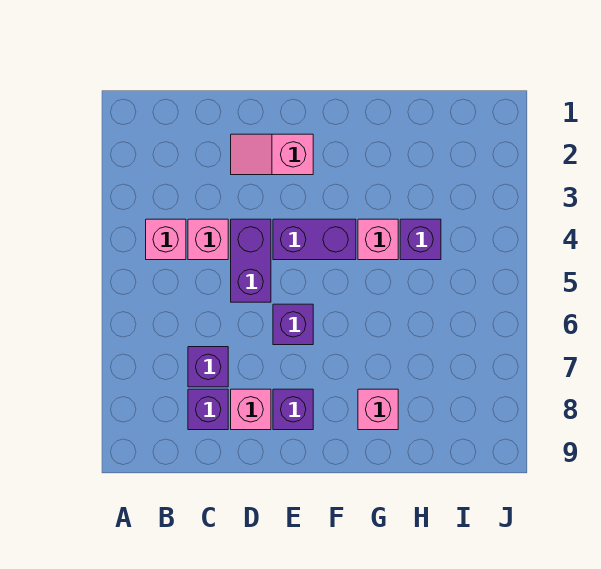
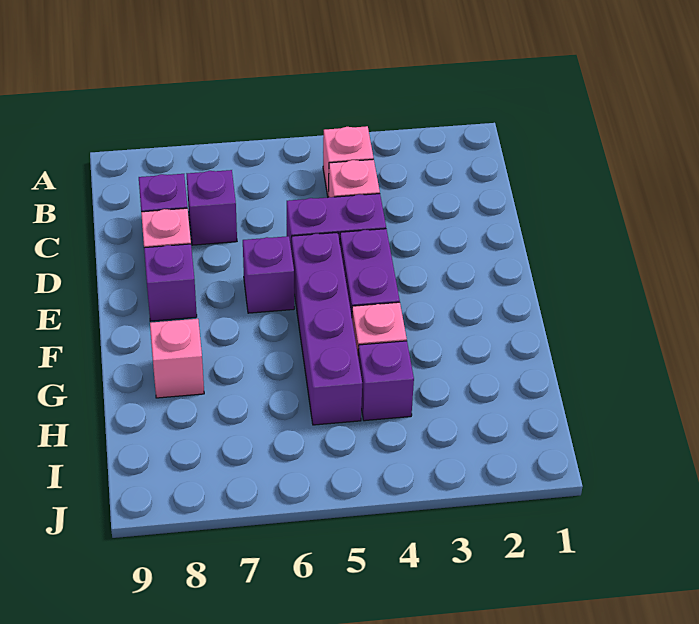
pink 1x2 slope [231,134,313,175] -> none
none -> purple 1x4 brick [292,232,362,425]

